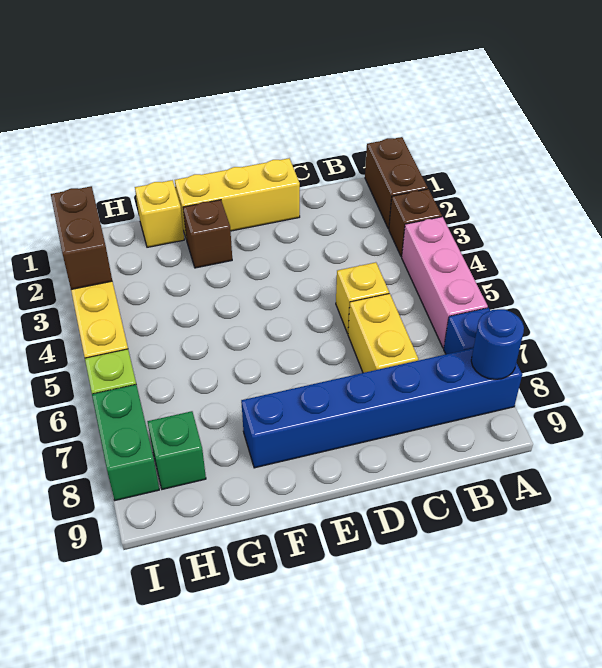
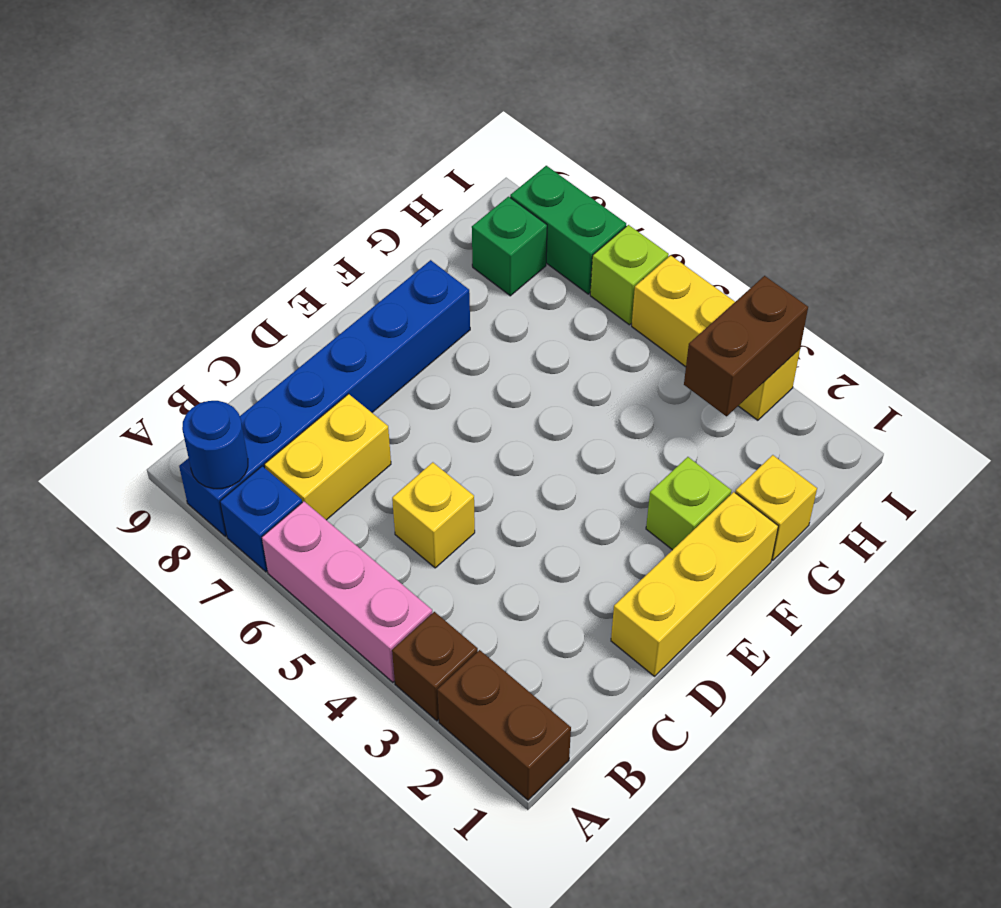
yellow 1x2 brick [348,294,418,373] -> yellow 1x2 brick turned to [264,394,391,520]
brown 1x1 brick [183,200,232,268] -> lime 1x1 brick [646,457,732,550]
brown 1x2 brick [51,186,112,289] -> brown 1x2 brick turned to [684,276,808,416]

